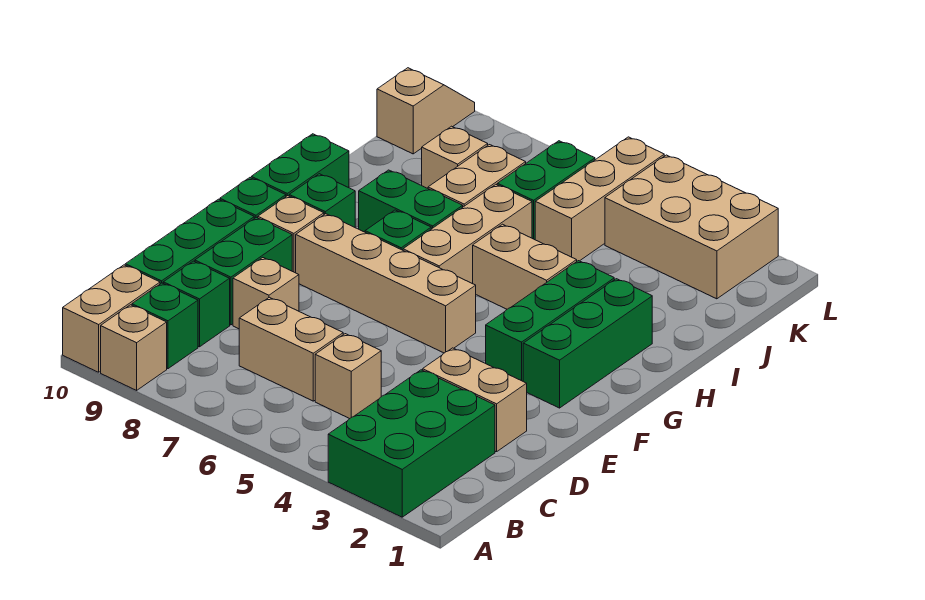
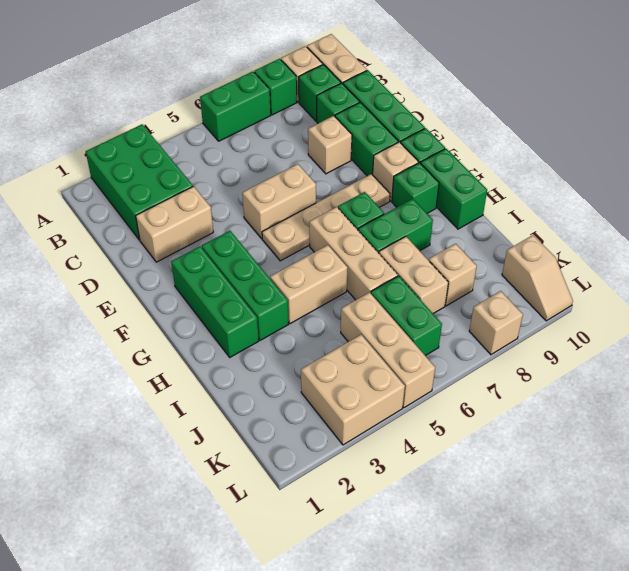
none -> green 1x2 brick [200,72,271,141]
none -> green 1x1 brick [254,59,297,115]
tan 1x1 brick [315,334,381,419] -> tan 1x1 brick moved to [469,291,523,355]
tan 1x2 brick [239,297,343,401] -> tan 1x2 brick moved to [242,164,316,238]
tan 1x4 brick [296,214,476,353] -> tan 1x4 plate [262,174,390,261]
tan 2x3 brick [605,155,778,299] -> tan 2x2 brick [301,335,405,445]

